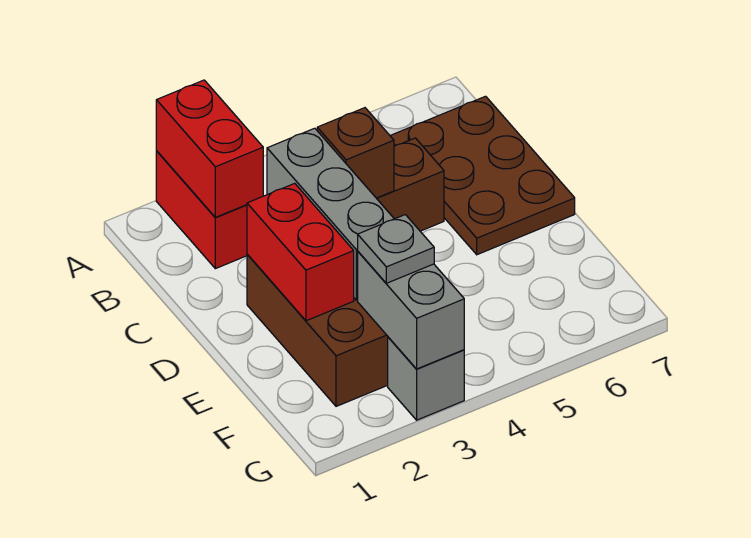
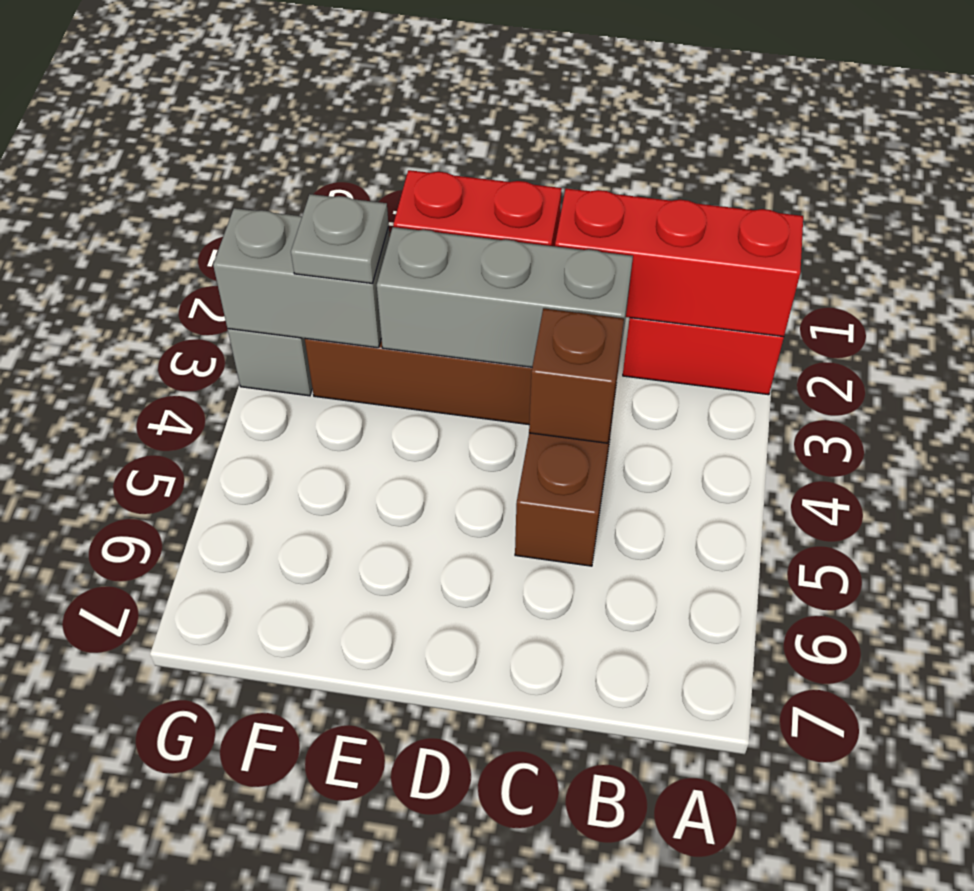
red 1x2 brick [156,80,263,217] -> red 1x3 brick [555,188,803,337]
brown 2x3 plate [390,96,575,255] -> none

